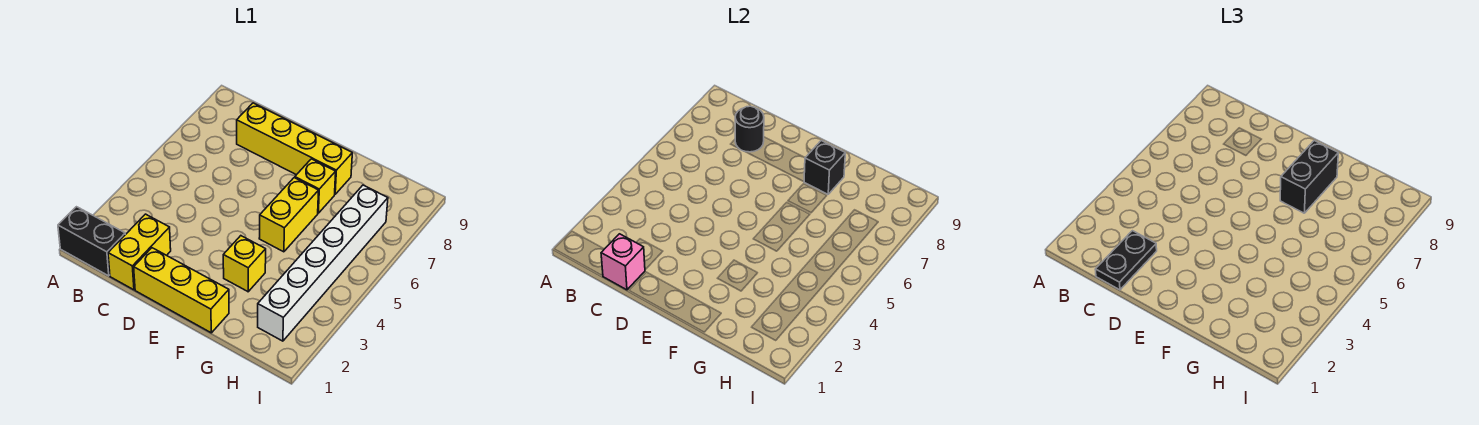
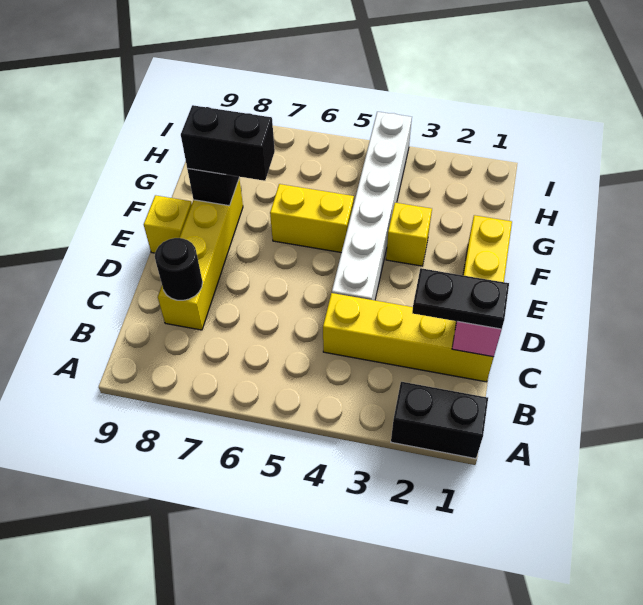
black 1x2 brick [58,207,125,276] -> black 1x2 brick turned to [391,382,488,459]
yellow 1x2 brick [108,214,171,290] -> yellow 1x4 brick [323,293,494,382]
yellow 1x1 brick [295,159,336,213] -> yellow 1x1 brick moved to [144,195,192,253]
white 1x6 brick [258,185,388,341] -> white 1x6 brick turned to [332,112,412,300]

